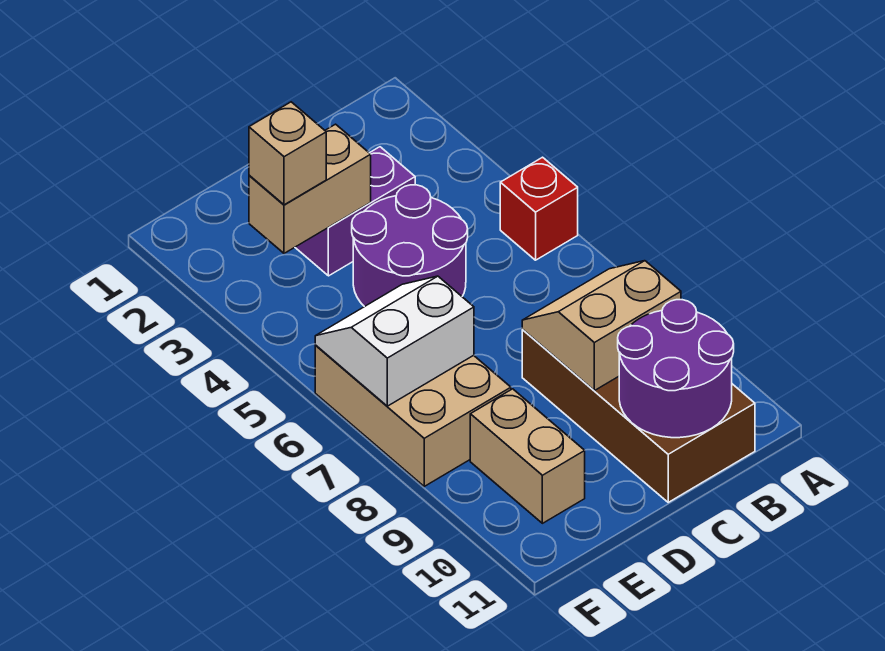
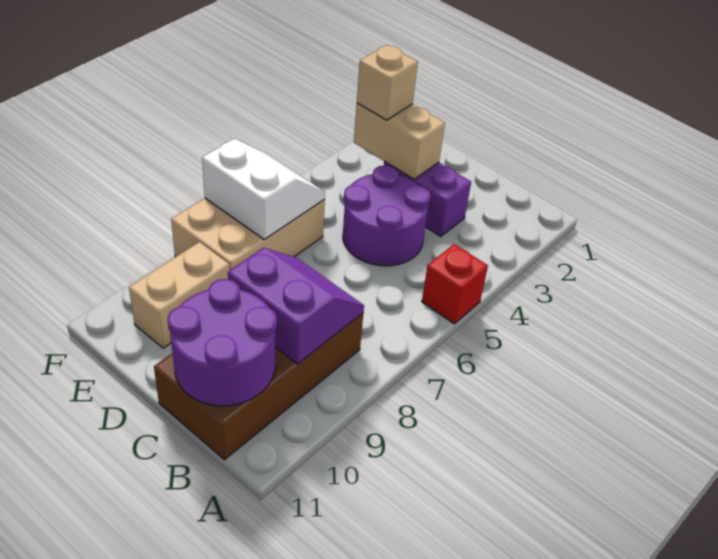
tan 2x2 slope [522,261,681,391] -> purple 2x2 slope [228,248,364,364]

